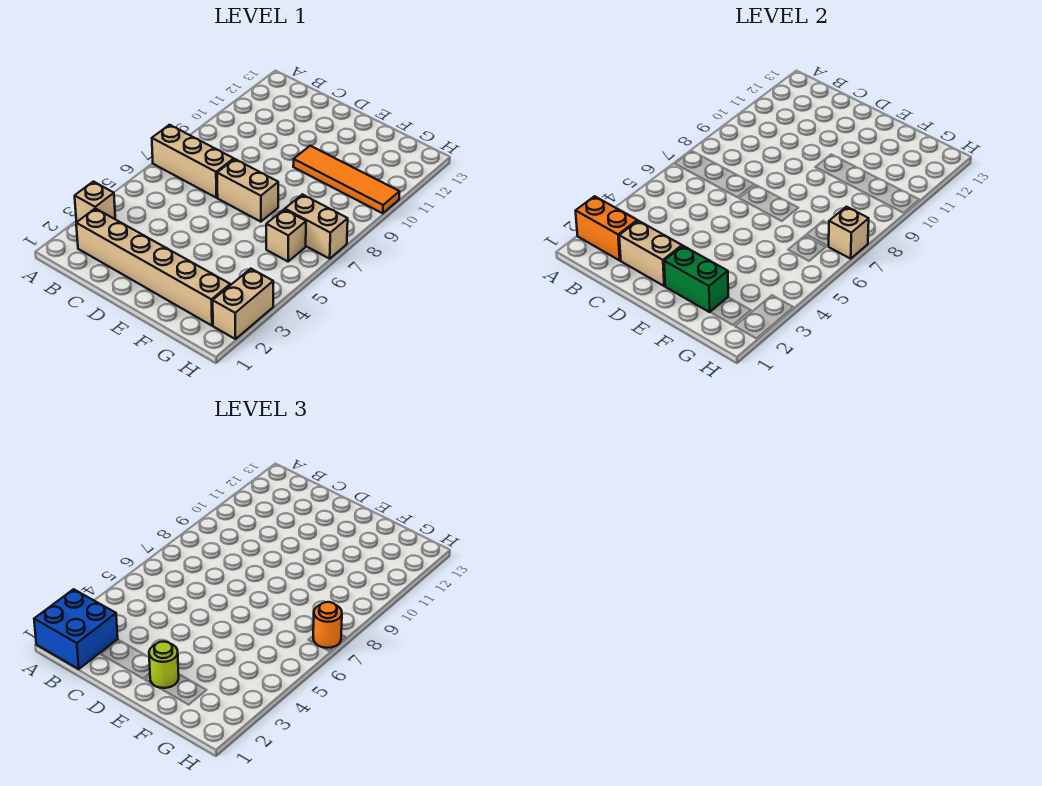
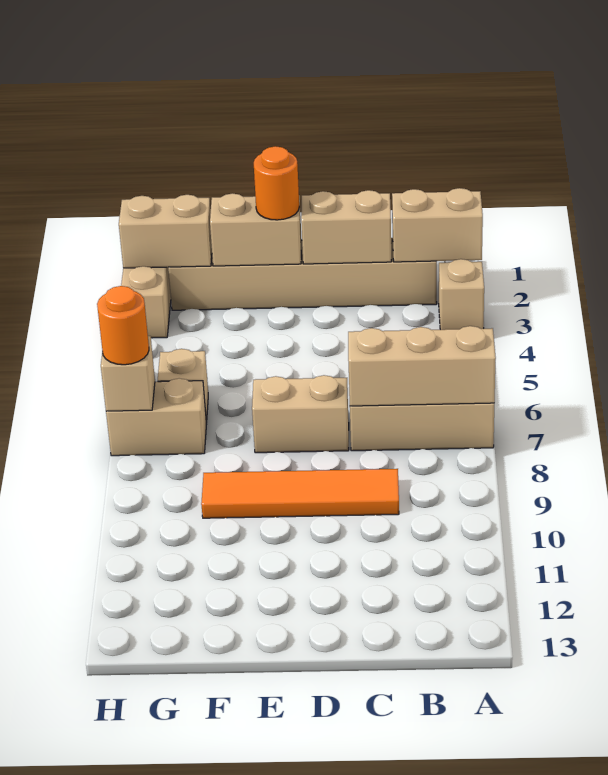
blue 2x2 brick [34,589,118,669] -> none
orange 1x2 brick [576,196,637,260] -> tan 1x2 brick [392,188,483,262]
none -> tan 1x3 brick [348,326,496,406]
green 1x2 brick [664,246,728,312] -> tan 1x2 brick [210,193,302,266]
lime 1x1 round brick [149,642,179,688] -> orange 1x1 round brick [254,146,299,220]
orange 1x4 tile [293,146,400,213] -> orange 1x4 tile moved to [201,469,399,518]
none -> tan 1x2 brick [119,195,212,268]

